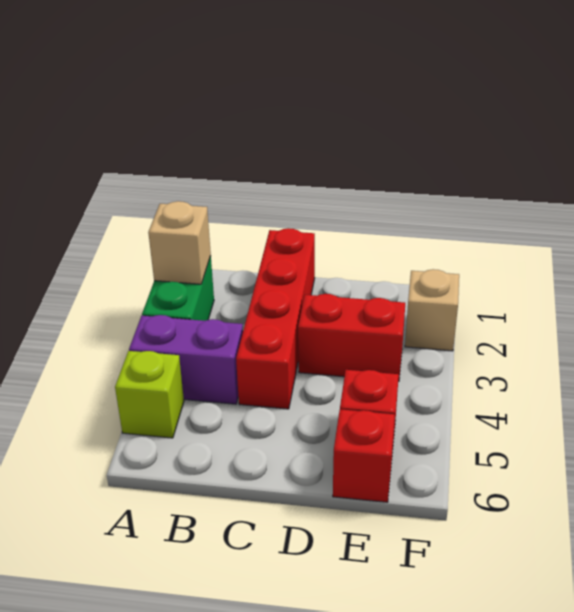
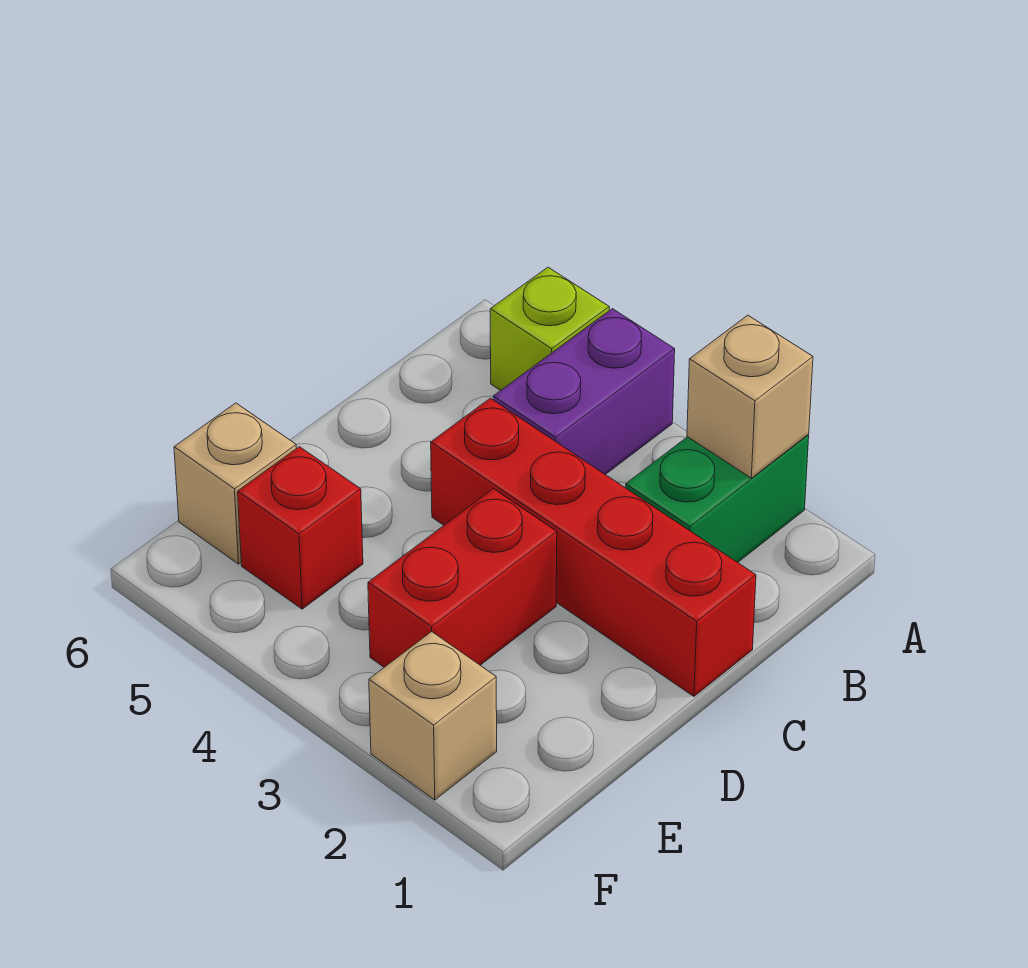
green 1x2 brick [142,256,214,321] -> green 1x2 brick turned to [625,435,809,562]
red 1x1 brick [333,409,395,502] -> tan 1x1 brick [174,403,296,564]

